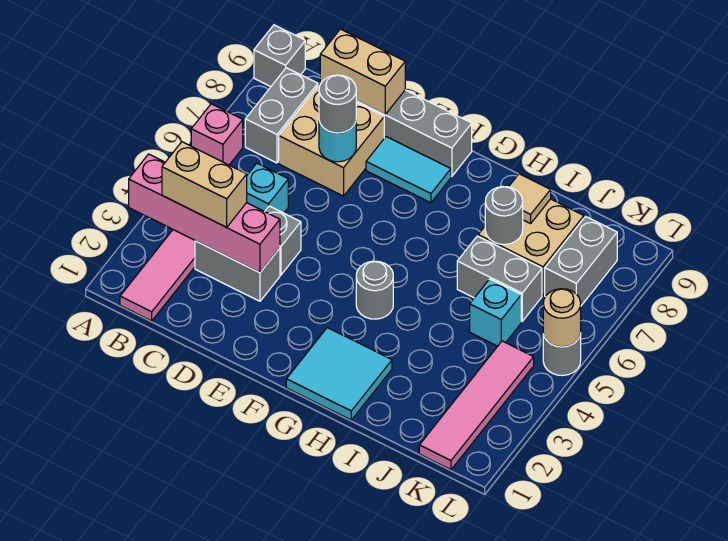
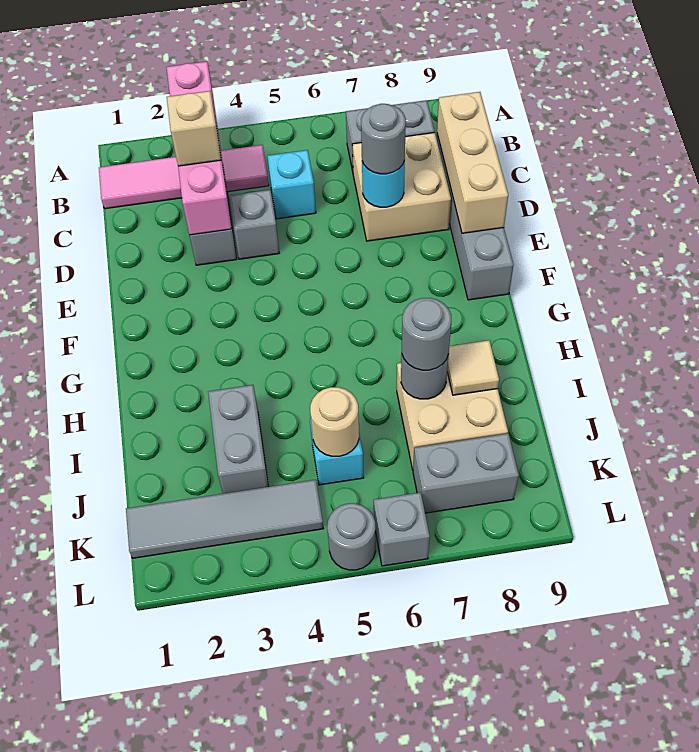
pink 1x1 brick [191,104,243,165] -> none
grey 1x1 brick [254,25,305,87] -> grey 1x1 brick moved to [374,492,430,566]
tan 1x2 brick [162,142,247,227] -> tan 1x1 brick [167,91,221,166]
tan 1x2 brick [320,29,405,115] -> tan 1x3 brick [437,92,508,233]
cyan 1x2 tile [366,137,451,203] -> none
cyan 2x2 tile [286,328,392,420] -> none
grey 1x1 round brick [356,261,393,319] -> grey 1x1 round brick moved to [402,298,451,370]
grey 1x2 brick [457,236,542,321] -> grey 1x2 brick moved to [208,385,268,494]
pink 1x4 tile [419,341,534,470] -> grey 1x4 tile [126,480,323,558]
tan 1x1 round brick [543,289,581,347] -> tan 1x1 round brick moved to [310,387,359,456]

